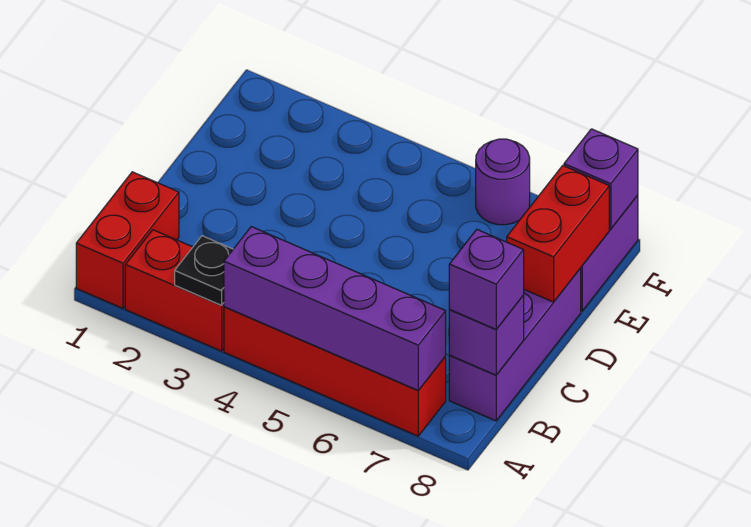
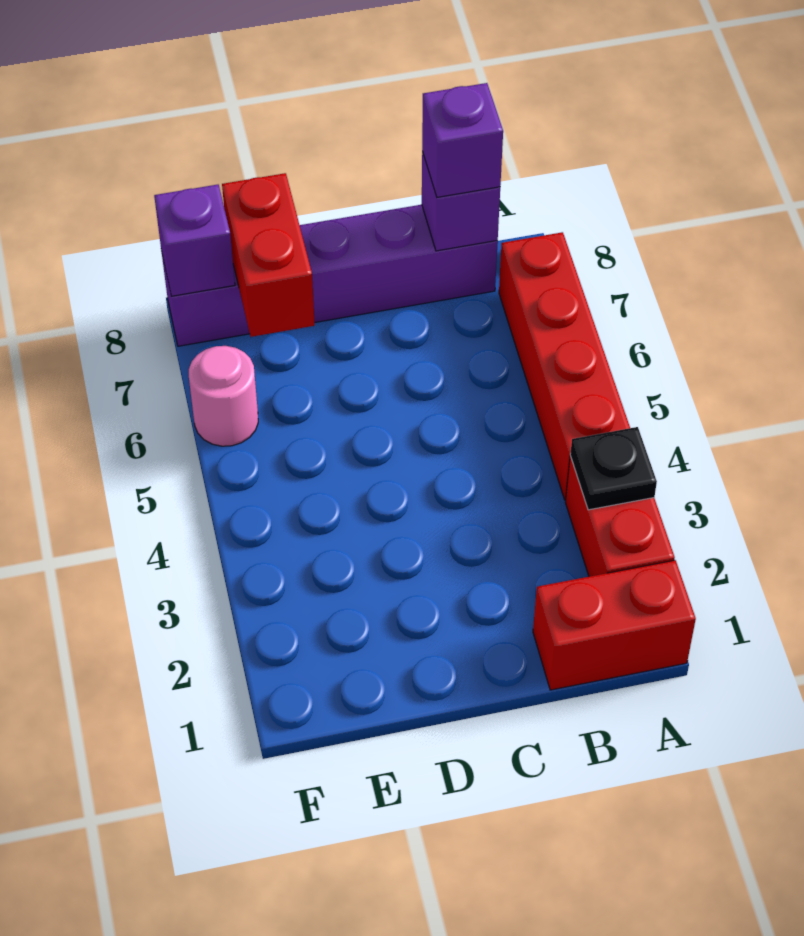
purple 1x4 brick [224,227,446,390] -> none
red 1x2 brick [507,166,609,302] -> red 1x2 brick turned to [222,173,315,337]
purple 1x1 round brick [476,139,530,225] -> pink 1x1 round brick [189,346,258,446]

